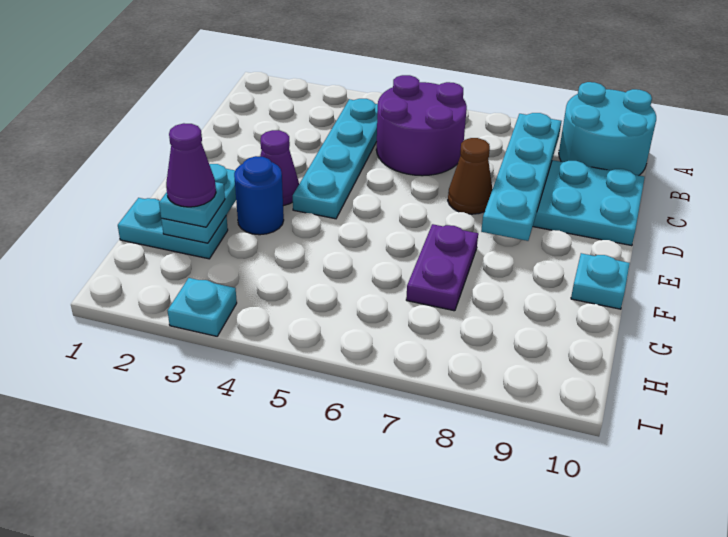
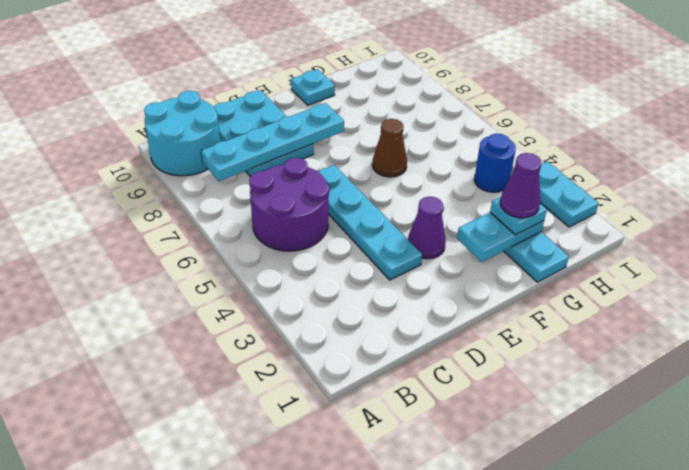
cyan 1x4 plate [293,99,378,219] -> cyan 1x4 plate turned to [318,165,422,280]
brown 1x1 cone [448,138,493,214] -> brown 1x1 cone moved to [372,119,407,177]
blue 1x1 round brick [234,156,284,235] -> blue 1x1 round brick moved to [474,134,516,192]
purple 1x2 plate [406,224,478,311] -> none
cyan 1x1 plate [167,278,237,336] -> cyan 1x2 plate [539,162,598,227]

